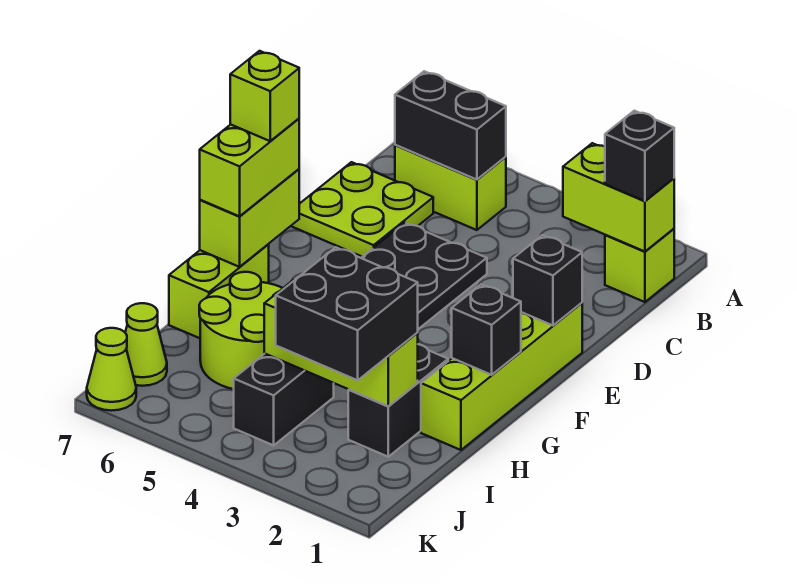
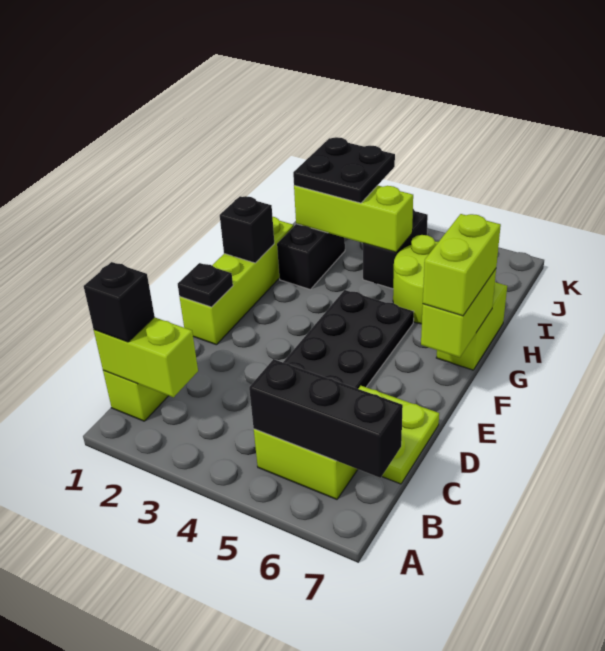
black 1x2 brick [395,71,506,180] -> black 1x3 brick [249,359,403,478]
black 1x1 brick [513,235,582,325] -> black 1x1 plate [178,263,233,307]
lime 1x1 brick [230,51,299,141] -> none
black 2x2 brick [276,247,418,380] -> black 2x2 plate [293,137,395,203]
lime 1x1 cone [125,303,167,386] -> none
lime 1x1 cone [87,328,136,411] -> none

